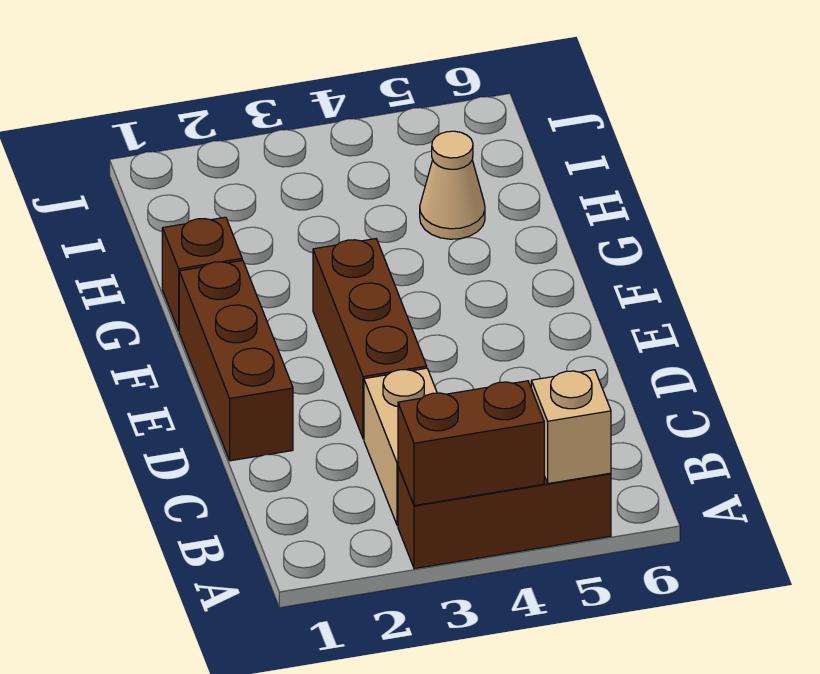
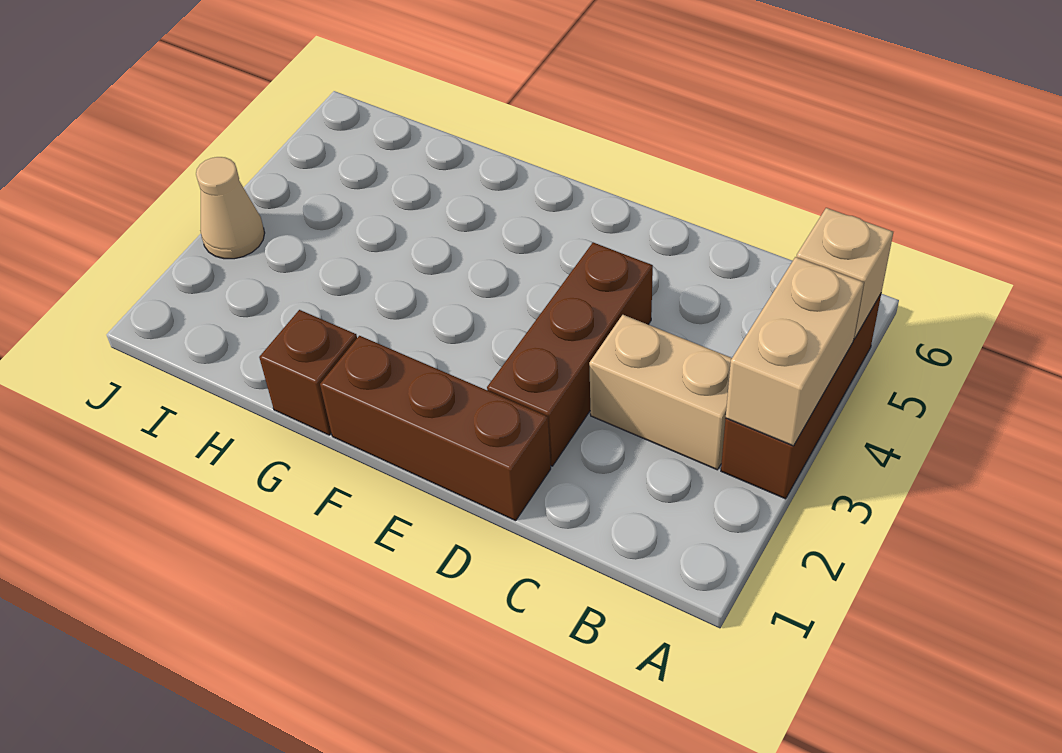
brown 1x2 brick [398,381,544,506] -> tan 1x2 brick [726,257,864,446]
brown 1x3 brick [313,239,427,439] -> brown 1x3 brick turned to [487,242,653,466]
tan 1x1 cone [420,131,485,239] -> tan 1x1 cone moved to [196,157,265,259]

